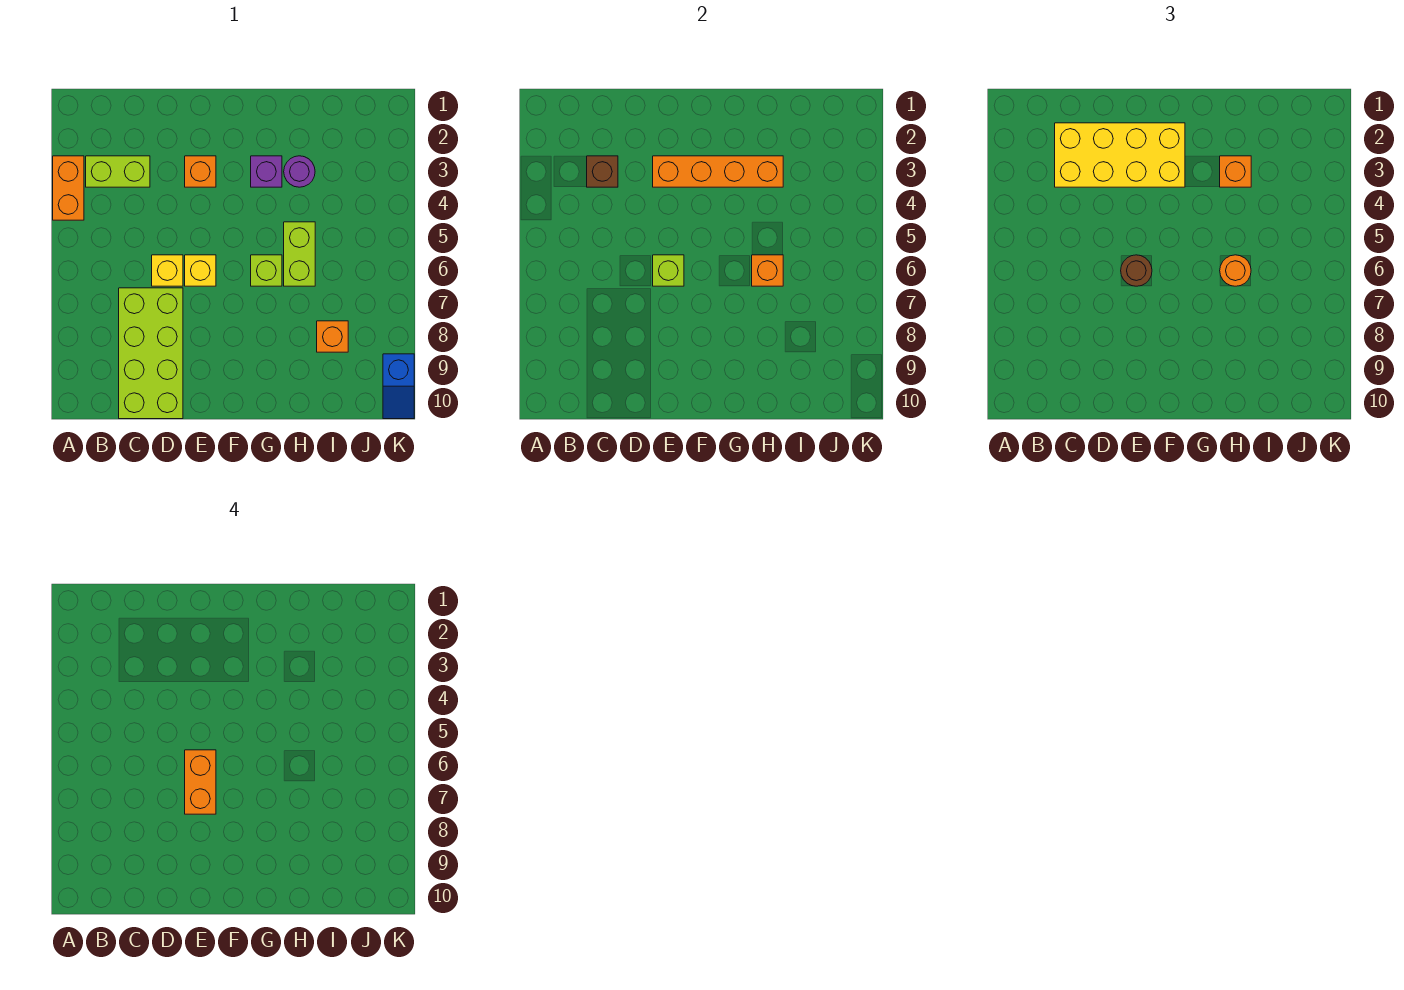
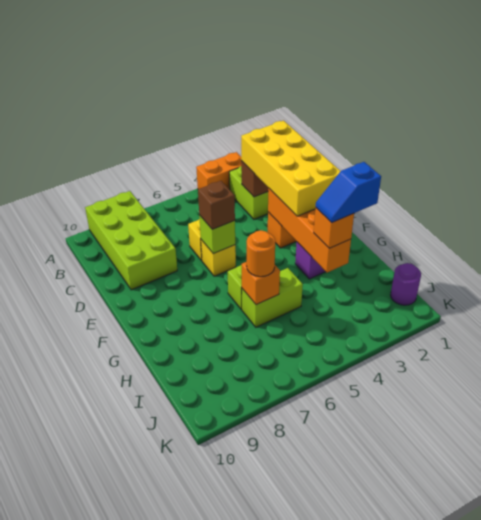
lime 2x4 brick [119,288,183,419] -> lime 2x4 brick turned to [85,191,177,290]
brown 1x1 round brick [1121,255,1152,286] -> brown 1x1 brick [198,181,235,229]
orange 1x2 brick [185,750,216,814] -> none
purple 1x1 round brick [284,156,315,187] -> purple 1x1 round brick moved to [391,263,421,305]
orange 1x1 brick [317,321,348,352] -> none
blue 1x2 slope [383,354,414,419] -> blue 1x2 slope moved to [316,162,381,223]

